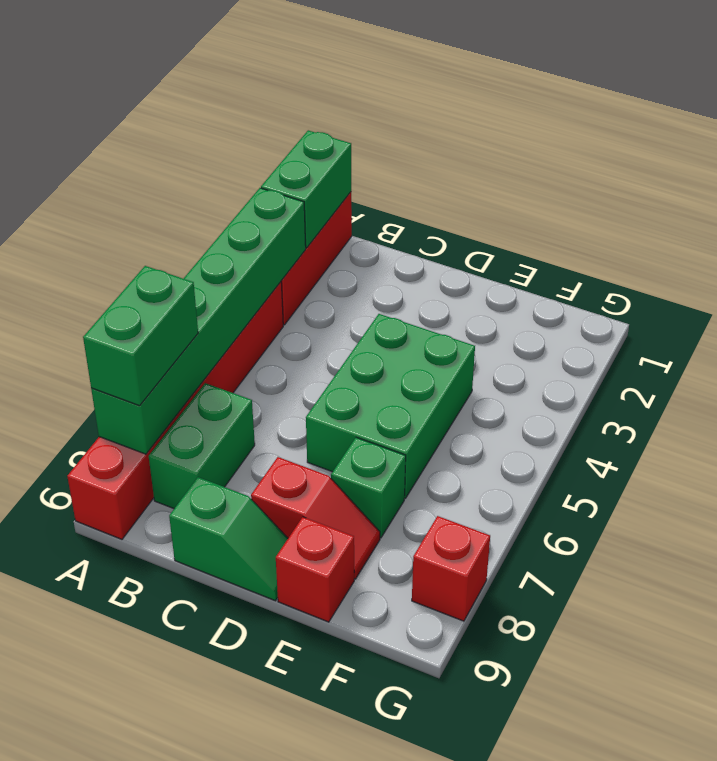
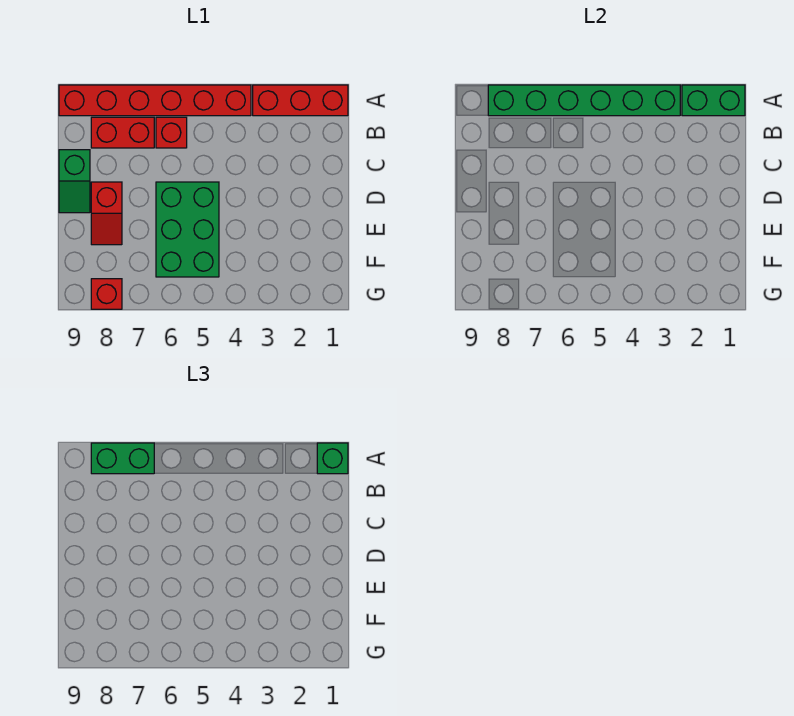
green 1x2 brick [149,383,255,509] -> red 1x2 brick [91,117,154,148]
green 2x3 brick [306,314,475,498] -> green 2x3 brick turned to [156,182,219,277]
green 1x1 brick [331,437,406,538] -> green 1x1 brick moved to [317,443,348,474]
red 1x1 brick [276,517,354,622] -> red 1x1 brick moved to [156,117,187,148]

